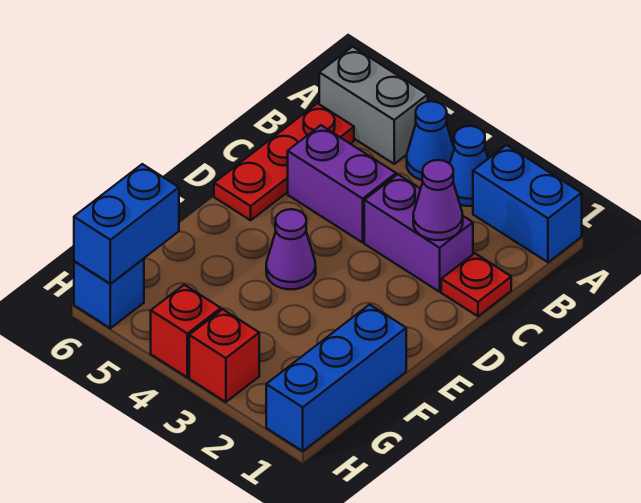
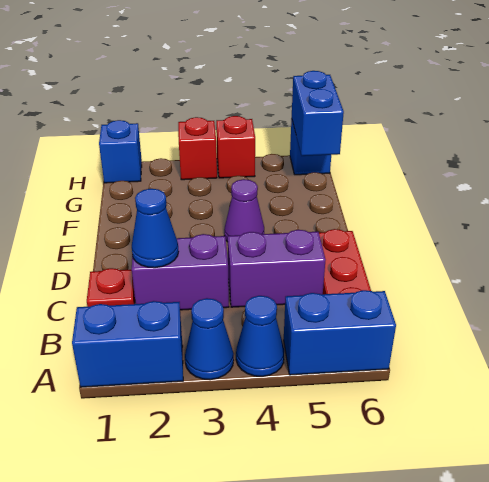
grey 1x2 brick [319,47,428,164] -> blue 1x2 brick [284,290,396,375]
purple 1x1 cone [413,160,463,240] -> blue 1x1 cone [132,189,179,268]
blue 1x3 brick [266,304,406,451] -> blue 1x1 brick [99,120,142,183]

